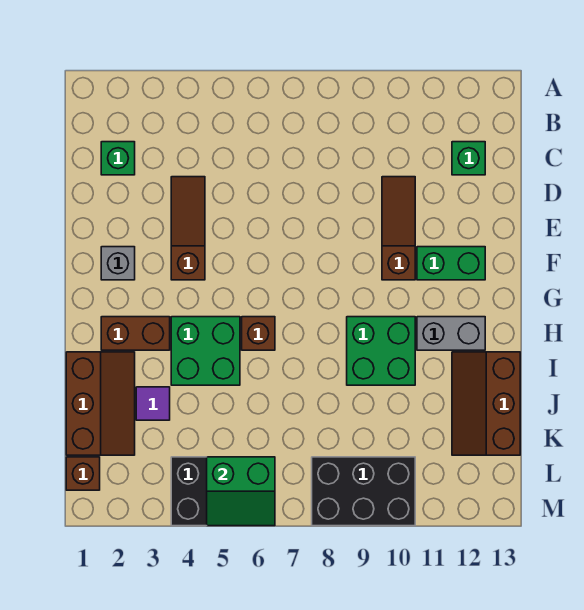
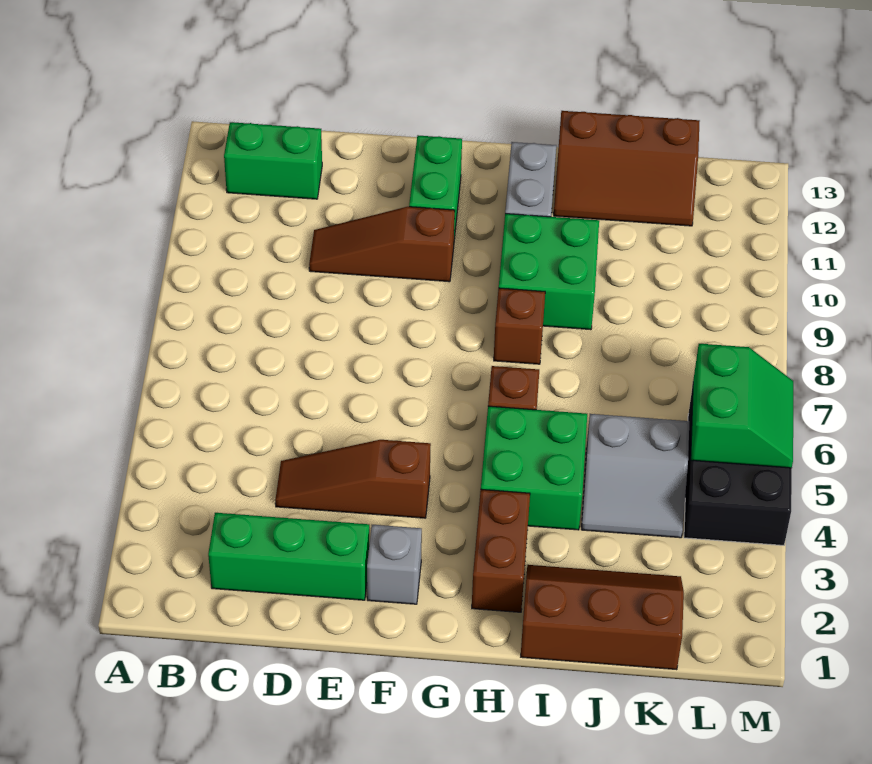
green 1x1 brick [101,142,135,175] -> green 1x3 brick [208,513,369,600]
green 1x1 brick [452,142,485,175] -> green 1x2 brick [224,122,322,199]
purple 1x1 tile [136,387,170,420] -> none
none -> grey 2x2 slope [581,414,689,538]
brown 1x1 brick [66,457,100,490] -> brown 1x1 brick moved to [494,288,545,364]
black 2x3 brick [312,457,415,526] -> none

